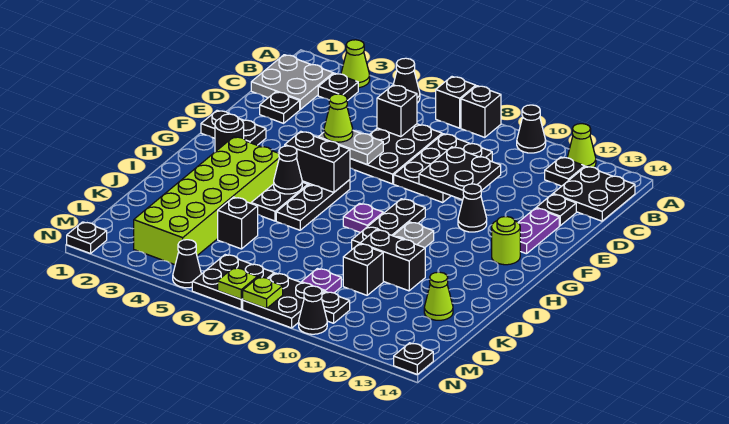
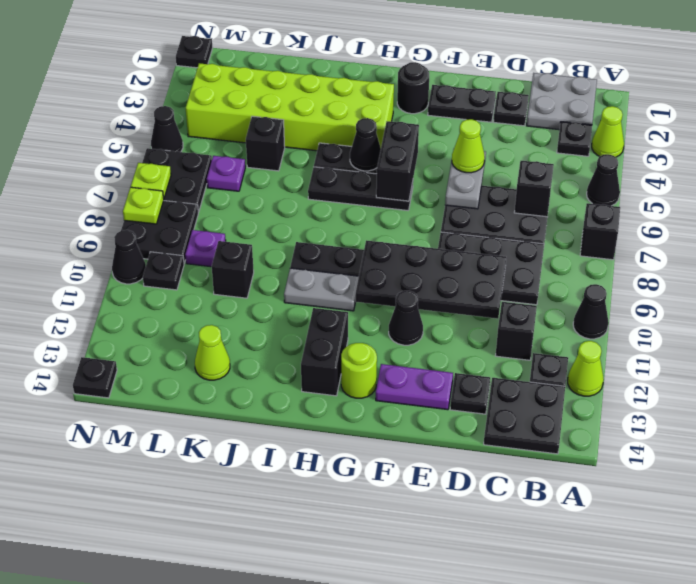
black 1x1 brick [461,86,501,137] -> black 1x1 brick moved to [496,302,537,360]
black 2x2 plate [419,147,501,200] -> black 2x4 plate [356,240,506,319]
black 1x2 plate [201,110,266,145] -> black 1x2 plate turned to [428,85,496,122]
purple 1x1 plate [343,203,383,233] -> purple 1x1 plate moved to [207,156,245,191]
black 1x2 brick [360,230,425,291] -> black 1x2 brick moved to [301,308,348,396]

